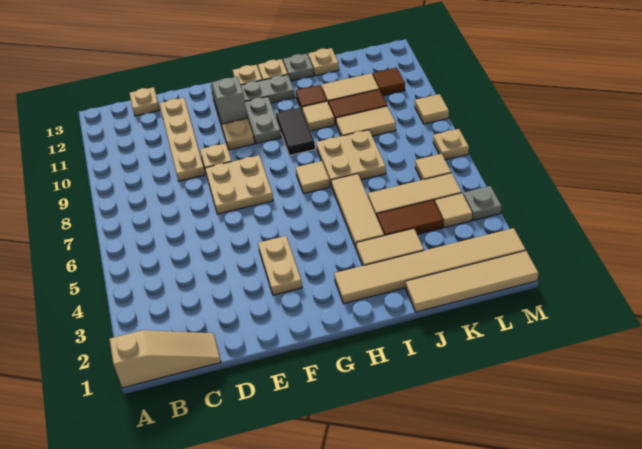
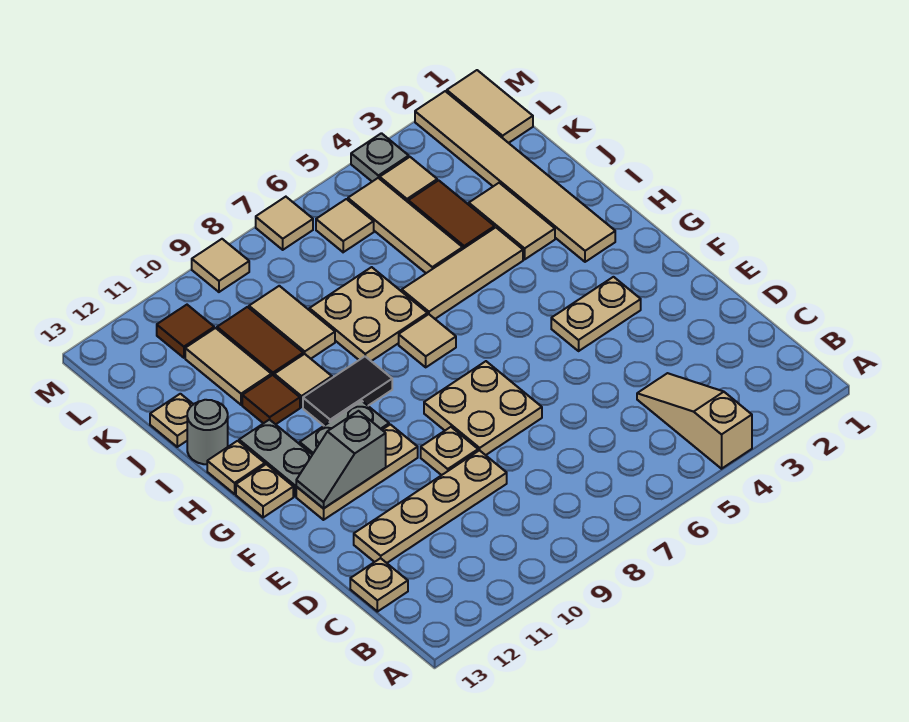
tan 1x3 slope [110,330,221,388] -> tan 1x3 slope moved to [637,373,752,469]
grey 1x1 plate [283,54,314,81] -> grey 1x1 round brick [187,400,228,464]
tan 1x4 tile [406,251,538,312] -> tan 1x2 tile [447,70,533,143]
tan 1x1 plate [433,129,469,160] -> tan 1x1 tile [256,197,313,250]

